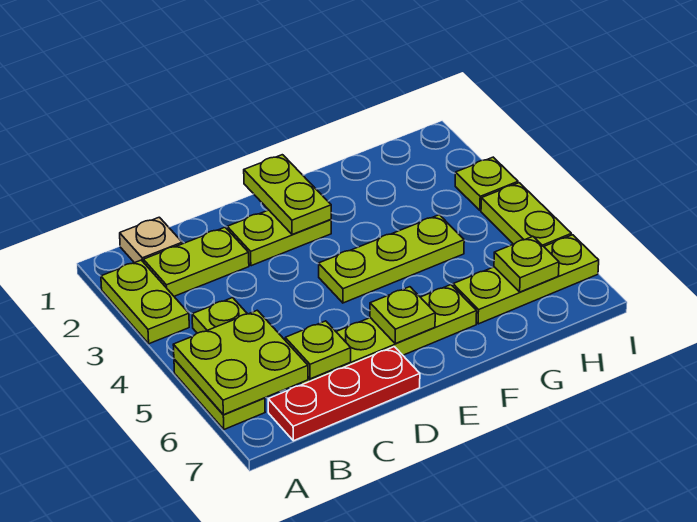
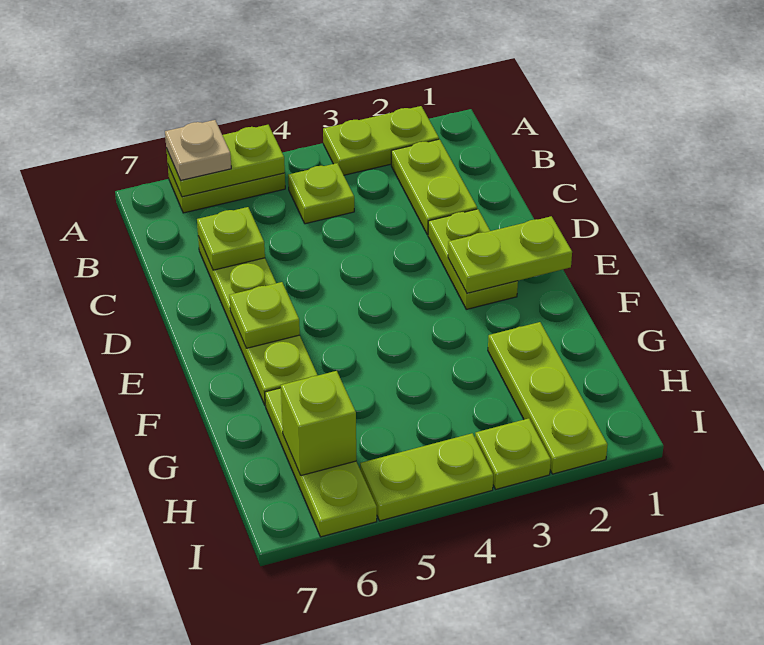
lime 2x2 plate [173,310,308,415] -> lime 1x2 plate [166,125,285,197]
tan 1x1 plate [120,217,182,263] -> tan 1x1 plate moved to [165,120,231,180]
red 1x3 plate [268,347,420,441] -> none
lime 1x3 plate [319,215,464,303] -> lime 1x3 plate moved to [488,322,608,474]
lime 1x1 plate [494,236,559,292] -> lime 1x1 brick [281,371,356,476]

